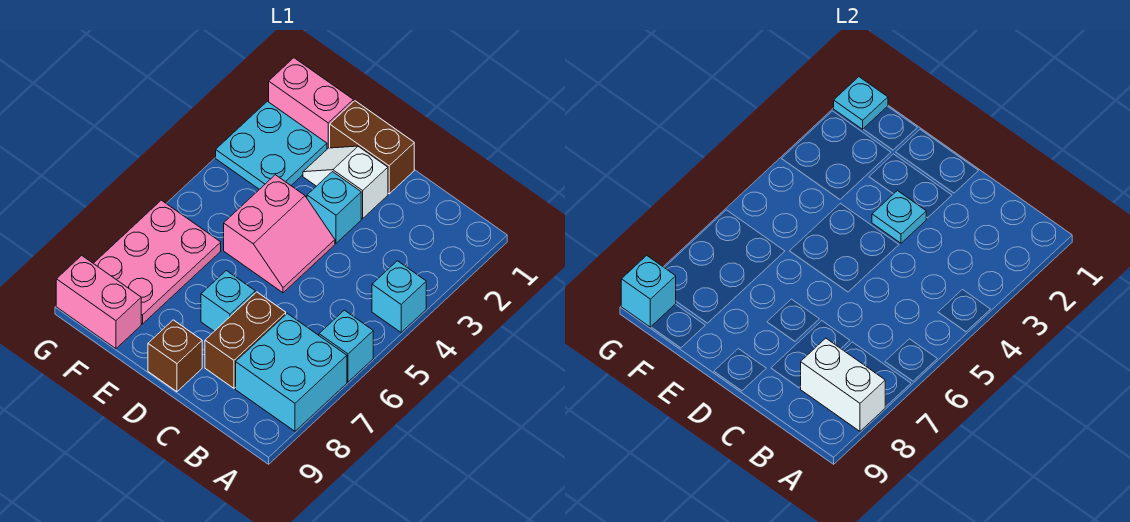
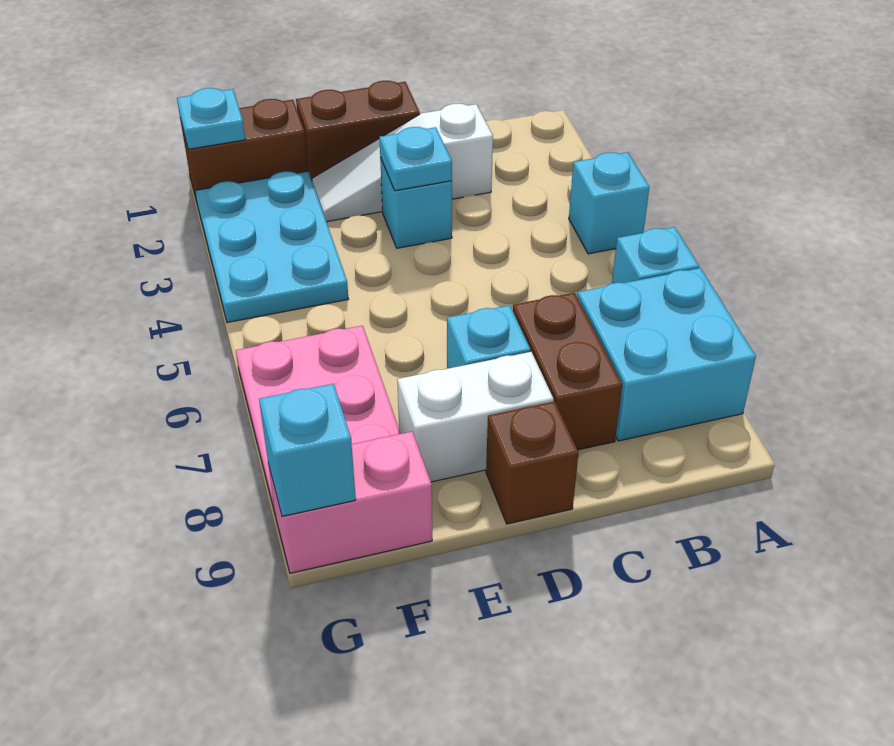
white 1x2 brick [800,338,885,431] -> white 1x2 brick moved to [397,352,554,482]
white 1x2 slope [303,146,388,219] -> white 1x3 slope [312,104,493,222]
pink 2x2 slope [224,175,335,293] -> none
pink 1x2 brick [269,58,353,149] -> brown 1x2 brick [180,99,308,202]
cyan 2x2 plate [216,101,327,189] -> cyan 2x3 plate [195,171,348,323]

